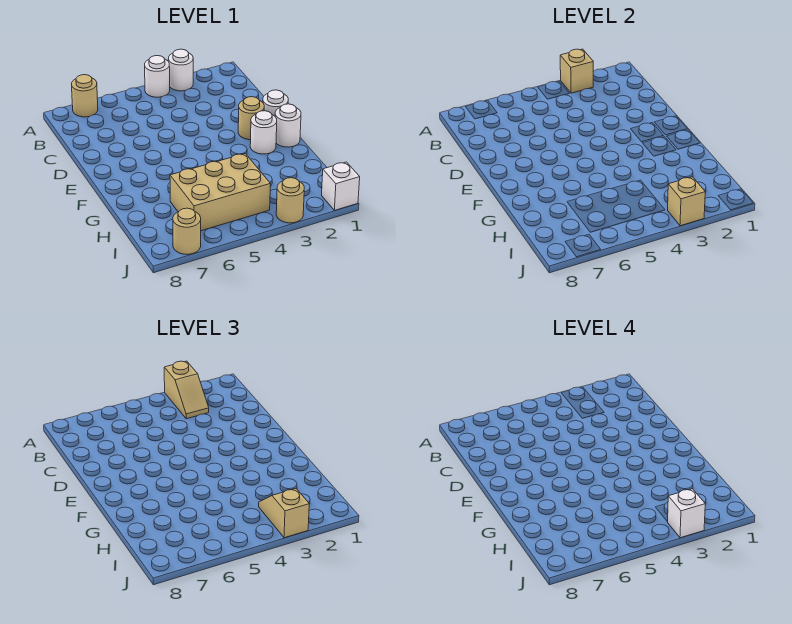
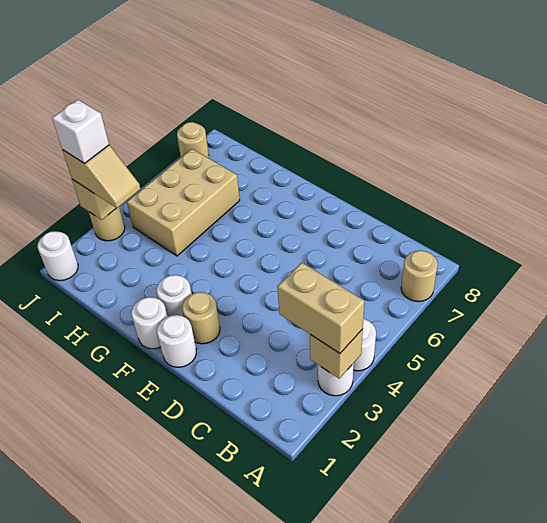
tan 1x2 slope [164,361,209,419] -> tan 1x2 brick [277,263,364,353]
white 1x1 brick [322,162,360,210] -> white 1x1 round brick [37,231,78,281]

